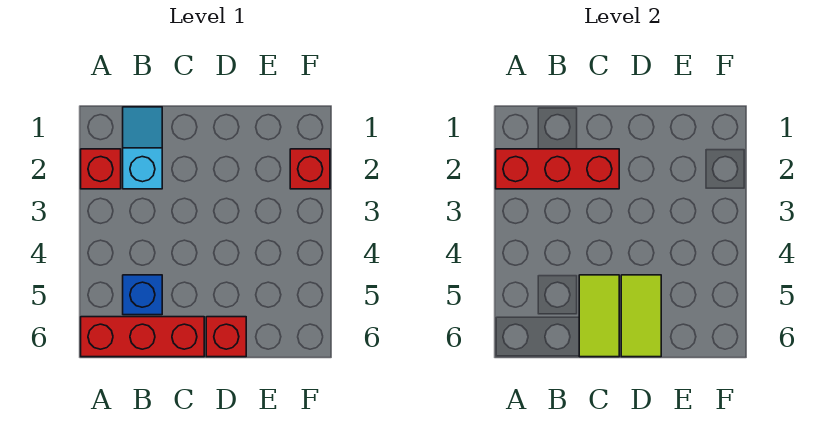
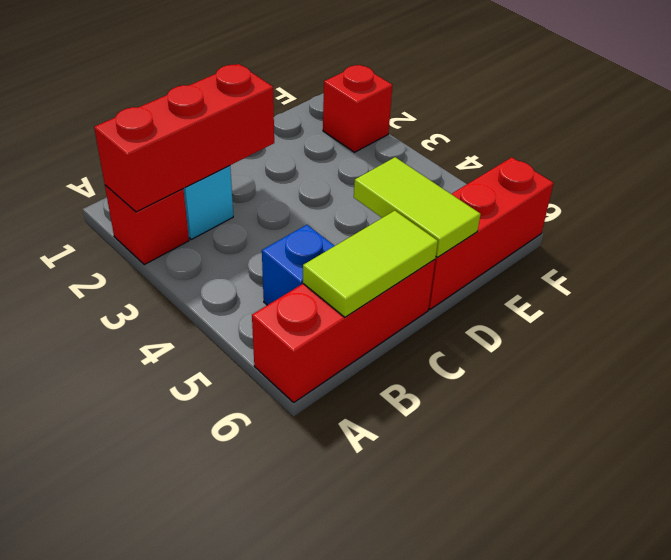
lime 1x2 tile [579,275,619,357] -> lime 1x2 tile turned to [303,211,438,317]
red 1x1 brick [206,317,246,357] -> red 1x3 brick [428,157,554,309]

